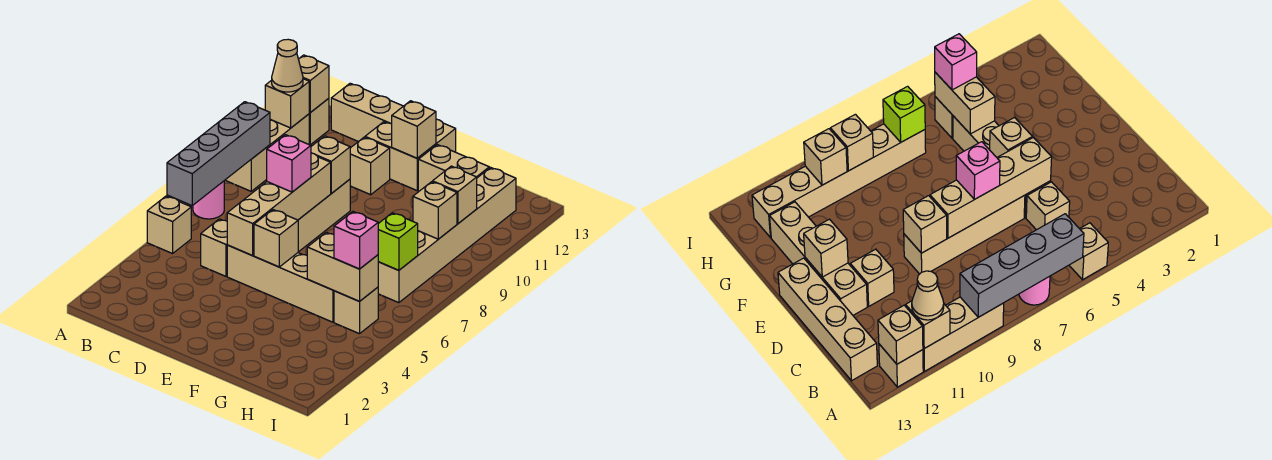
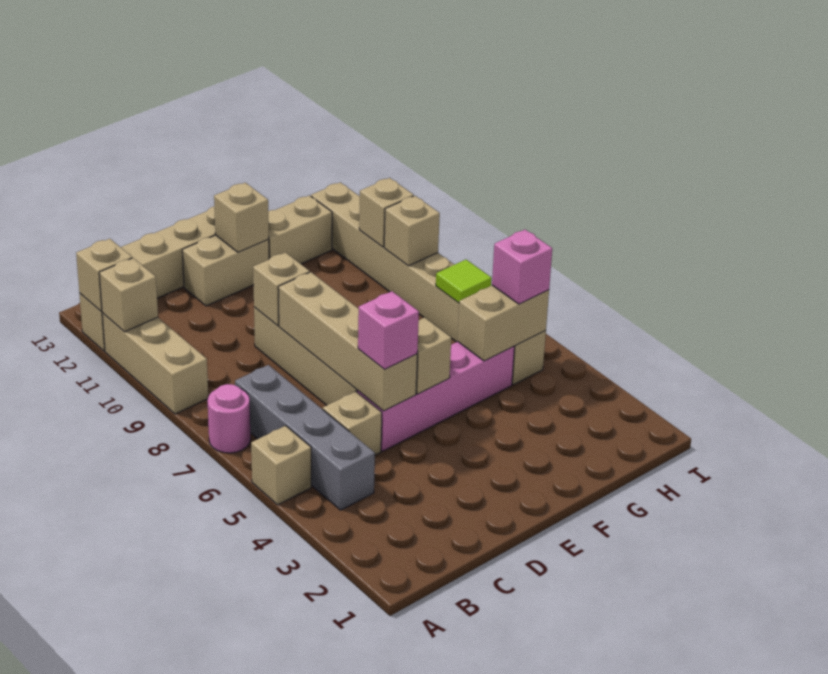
grey 1x4 brick [167,102,270,205] -> grey 1x4 brick moved to [235,365,375,510]
tan 1x1 cone [272,39,303,92] -> none
tan 1x4 brick [227,245,334,322] -> pink 1x4 brick [357,342,514,451]
pink 1x1 brick [267,135,311,192] -> pink 1x1 brick moved to [358,291,419,370]
tan 1x1 brick [350,137,390,195] -> none
lime 1x1 brick [378,213,418,270] -> lime 1x1 tile [436,260,492,303]

